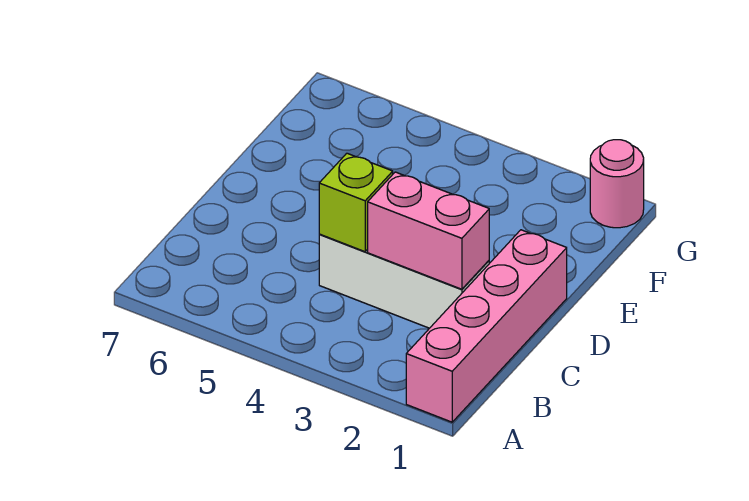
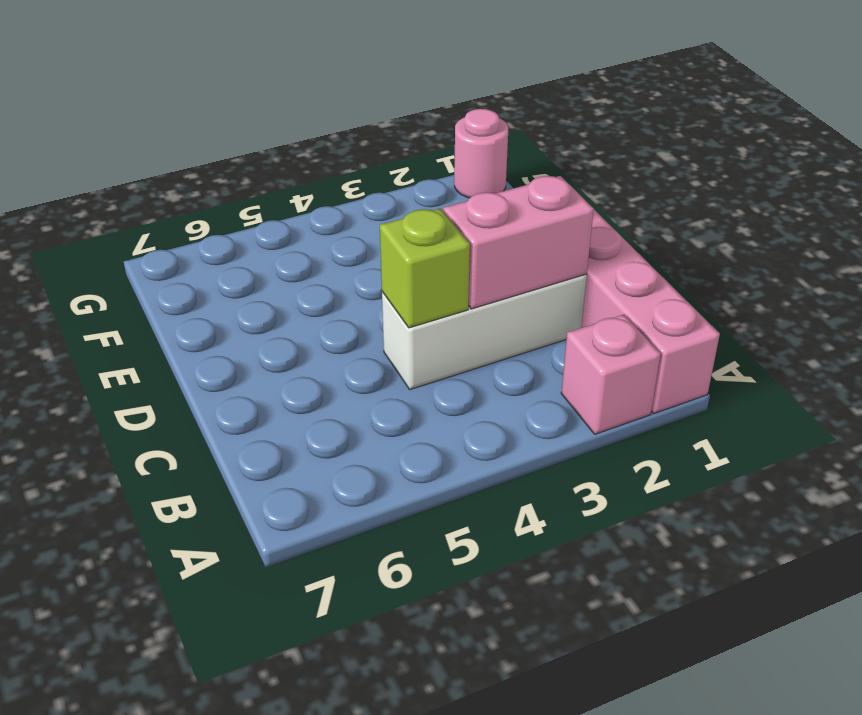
none -> pink 1x1 brick [561,315,661,434]

